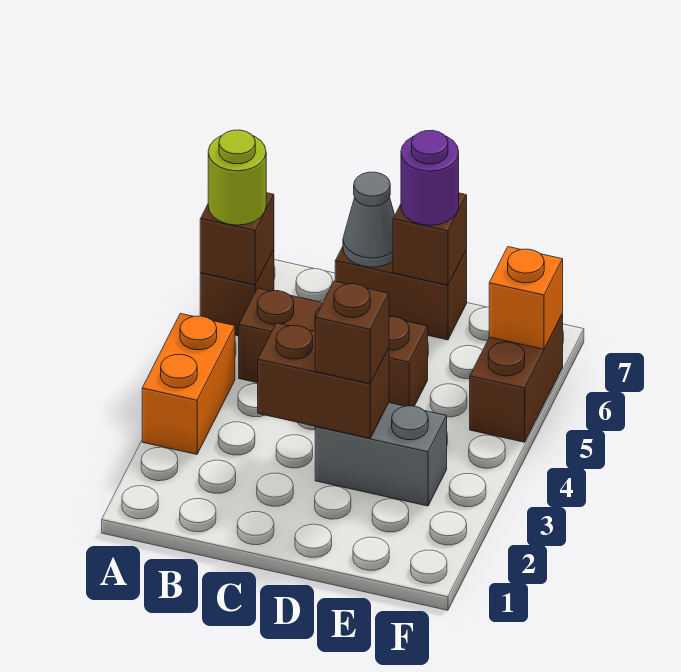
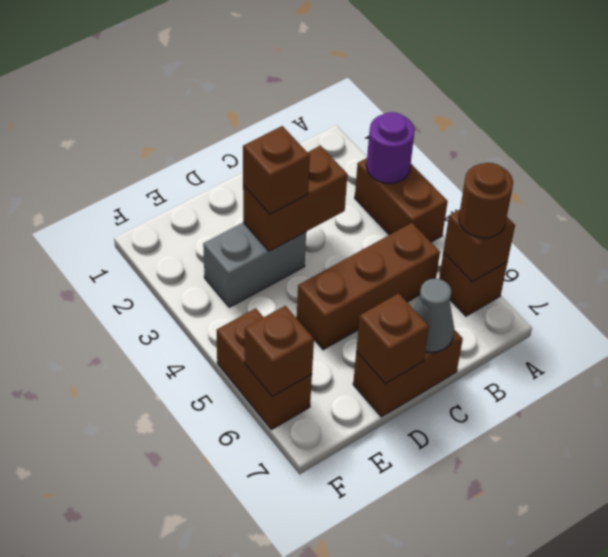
orange 1x2 brick [142,314,235,454] -> brown 1x2 brick [355,158,448,242]
lime 1x1 round brick [208,130,266,225] -> brown 1x1 round brick [459,163,513,238]
purple 1x1 round brick [401,130,459,225] -> purple 1x1 round brick moved to [366,112,415,183]
orange 1x1 brick [489,247,563,349] -> brown 1x1 brick [245,306,314,397]

